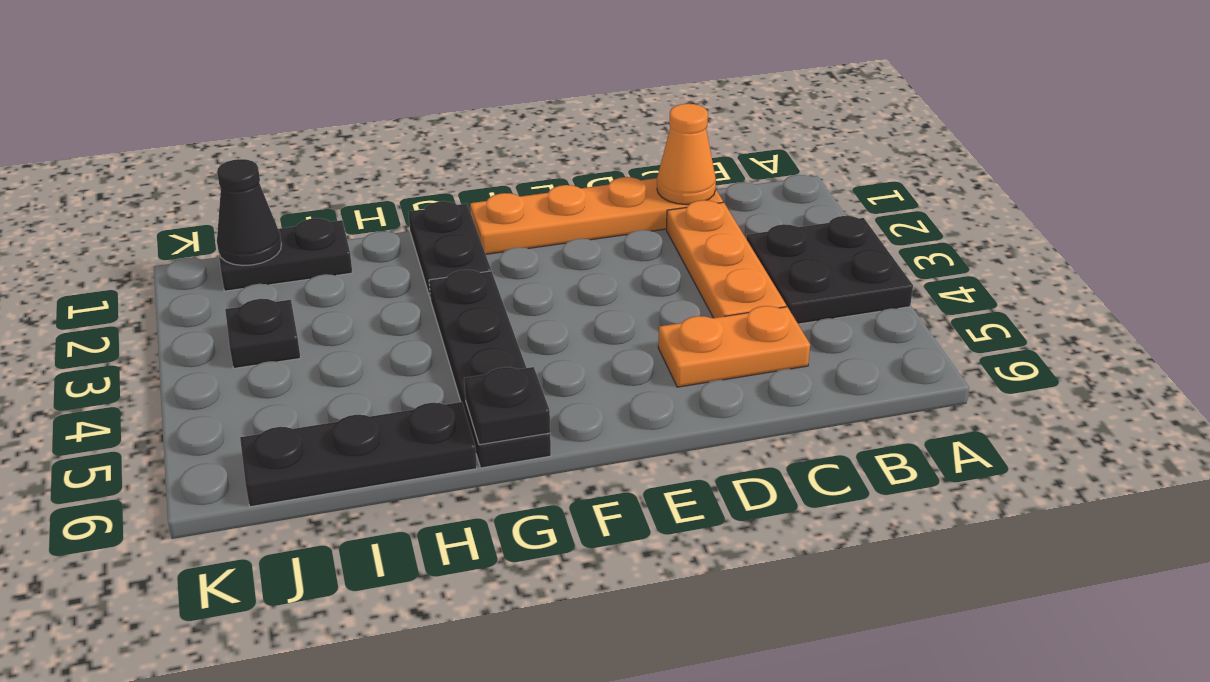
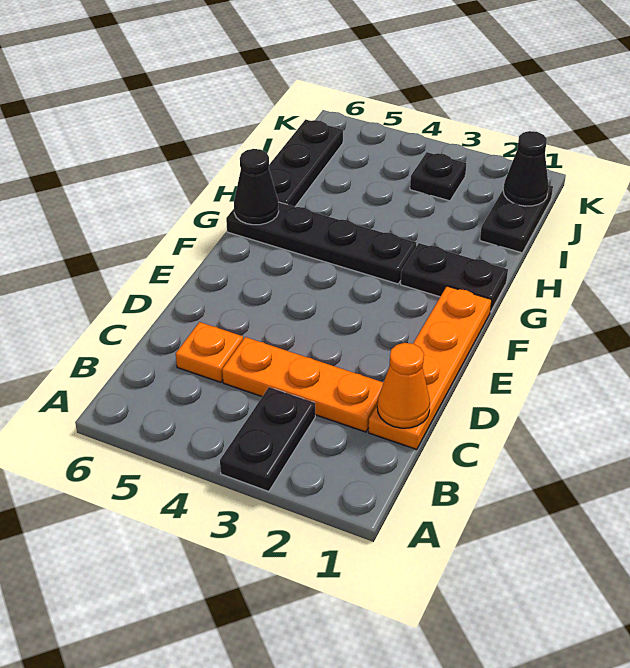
black 2x2 plate [746,216,913,324] -> black 1x2 plate [220,387,315,492]
orange 1x2 plate [658,306,810,387] -> orange 1x1 plate [176,322,243,382]
black 1x1 plate [464,367,550,445] -> black 1x1 cone [234,149,279,225]

